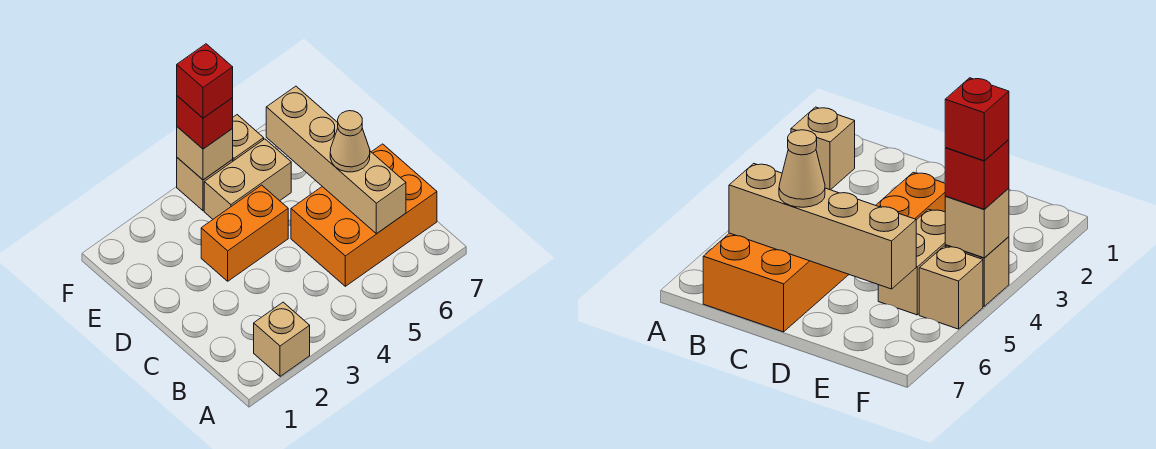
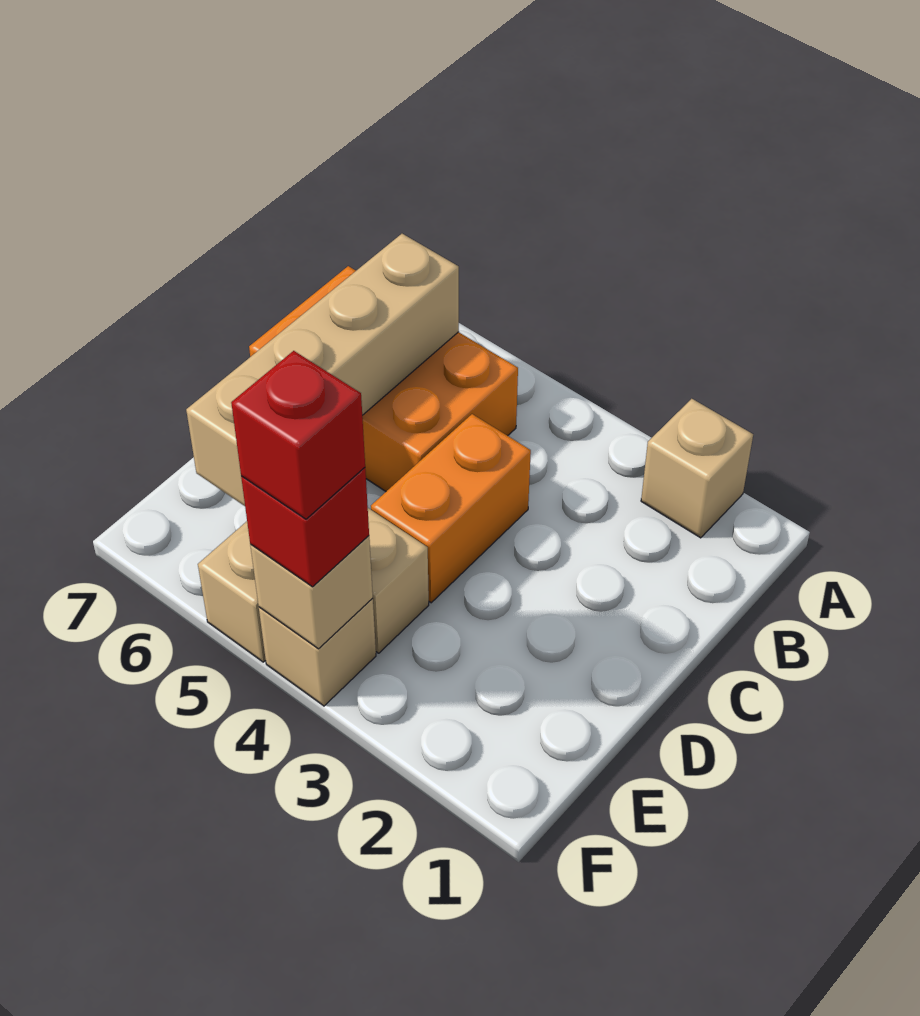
tan 1x1 cone [330,111,370,172] -> none
orange 1x2 brick [201,185,288,281] -> orange 1x2 brick turned to [371,414,531,603]

